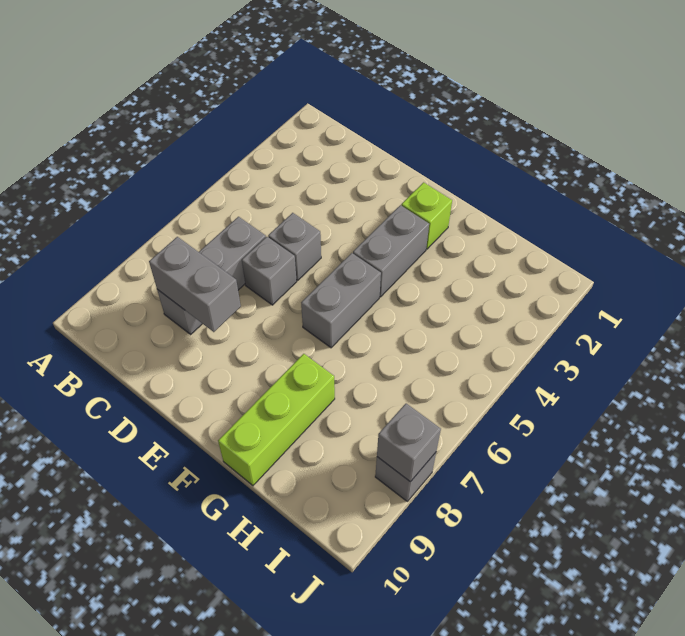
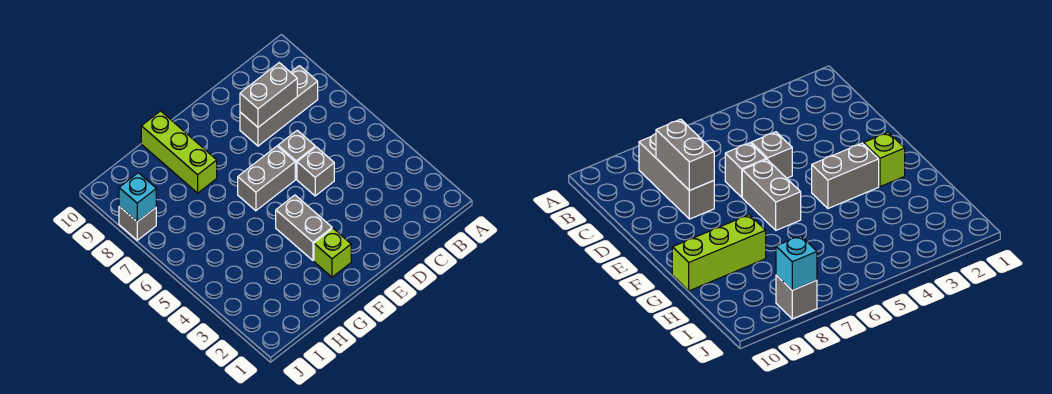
grey 1x3 brick [157,217,266,334] -> grey 1x3 brick turned to [240,66,318,146]
grey 1x2 brick [301,253,381,348] -> grey 1x2 brick turned to [238,146,295,211]
grey 1x1 brick [377,404,441,482] -> cyan 1x1 brick [119,173,156,222]

